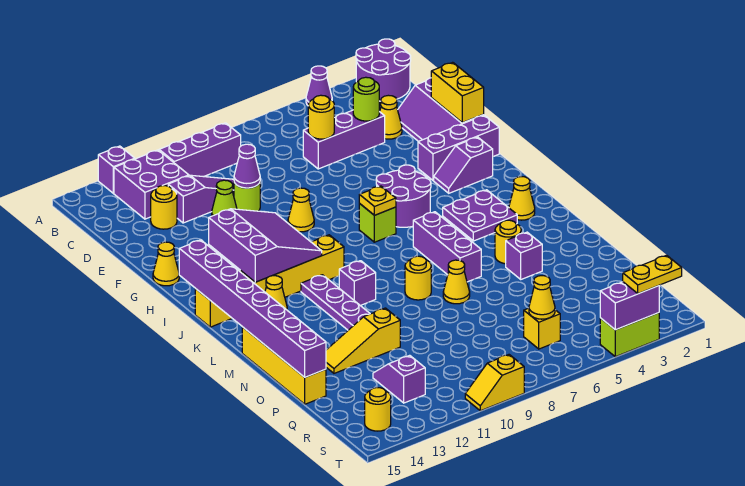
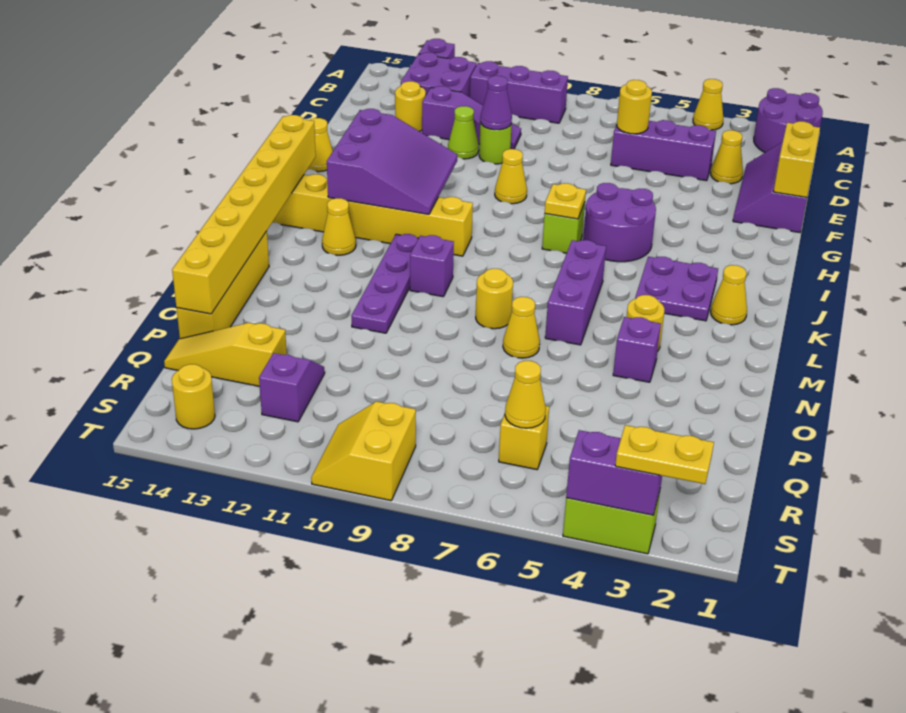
purple 1x1 cone [306,66,332,105] -> yellow 1x1 cone [693,79,723,130]
lime 1x1 round brick [353,77,380,121] -> none
purple 1x3 brick [418,115,499,180] -> none
purple 1x2 slope [434,137,493,193] -> none
purple 1x8 brick [179,240,326,377] -> yellow 1x8 brick [172,115,316,314]
yellow 1x3 slope [326,308,400,373] -> yellow 1x3 slope moved to [164,323,287,386]
yellow 1x2 slope [465,355,524,411] -> yellow 2x2 slope [311,401,416,501]

